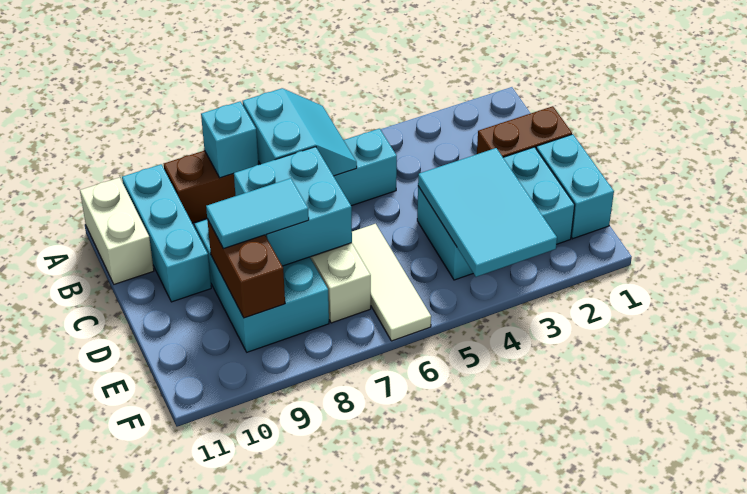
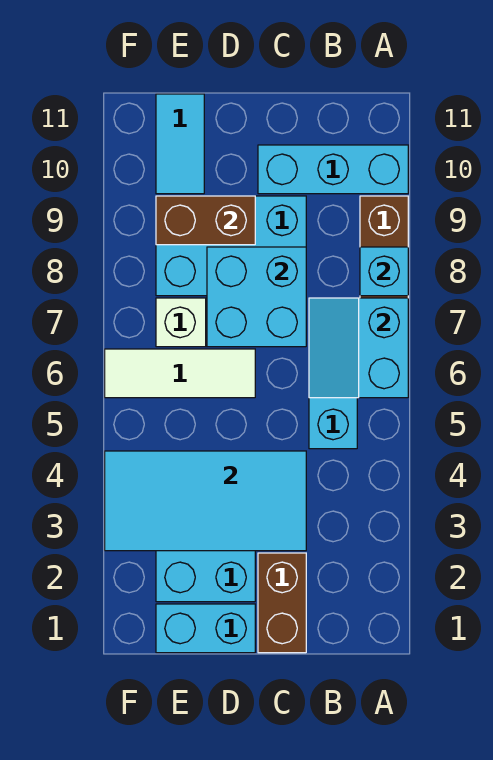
cyan 2x2 slope [243,88,357,176] -> cyan 2x2 slope turned to [309,298,408,398]
white 1x2 brick [80,177,154,284] -> none
cyan 2x3 tile [418,148,557,277] -> cyan 2x4 tile [105,451,306,551]
cyan 1x2 tile [206,178,309,249] -> cyan 1x2 tile moved to [156,94,204,194]

